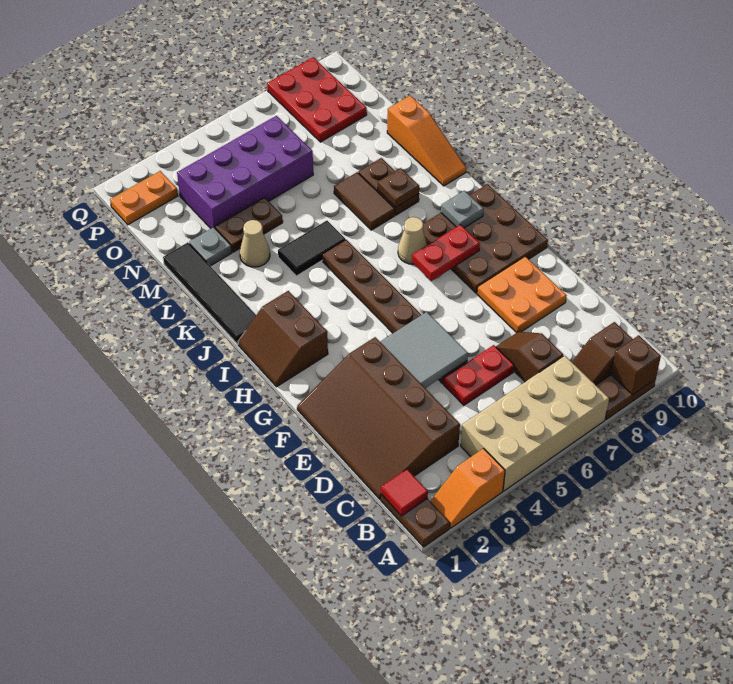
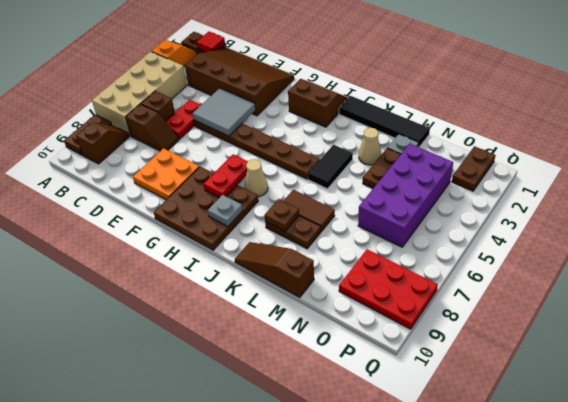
brown 1x1 brick [611,335,661,395] -> brown 1x1 brick moved to [141,91,175,122]
orange 1x3 slope [387,96,466,186] -> brown 1x3 slope [235,242,314,298]
orange 1x2 plate [110,171,178,225] -> brown 1x2 plate [452,146,495,191]

